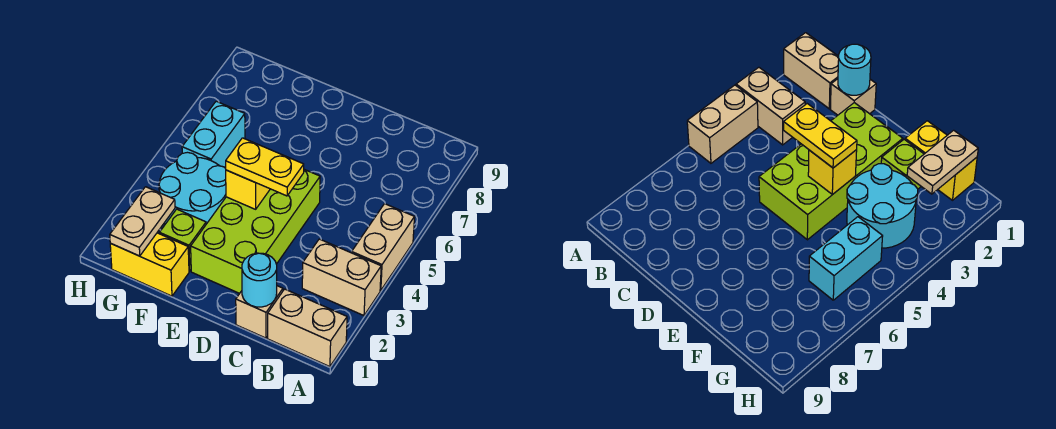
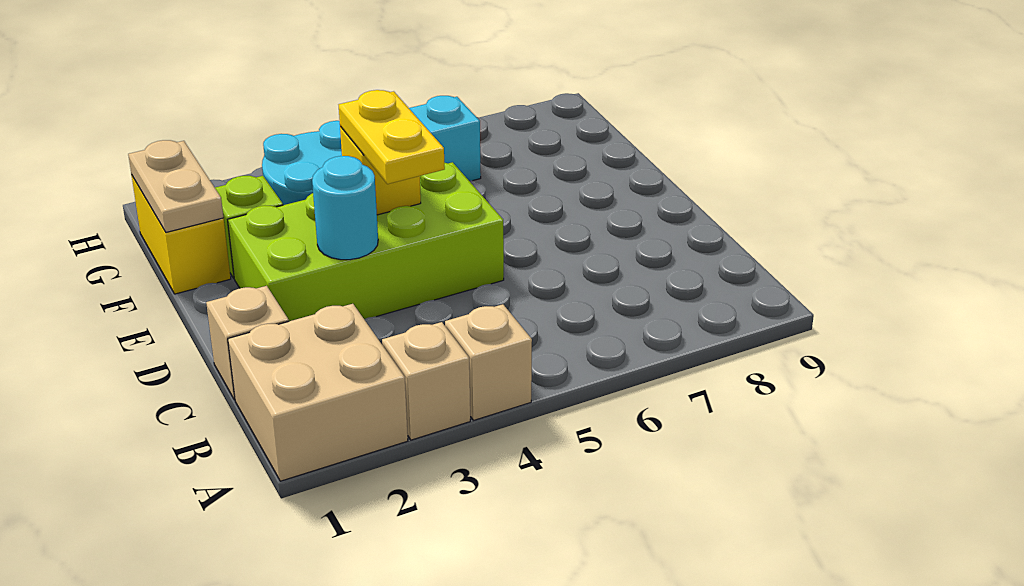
tan 1x2 brick [268,289,347,367] -> tan 2x2 brick [228,304,408,481]
tan 1x2 brick [302,239,381,316] -> tan 1x1 brick [382,322,470,440]
tan 1x2 brick [352,204,414,291] -> tan 1x1 brick [445,304,532,420]
cyan 1x1 round brick [242,253,277,307] -> cyan 1x1 round brick moved to [312,156,378,260]
tan 1x2 plate [110,187,175,256] -> tan 1x2 plate turned to [128,140,224,232]

